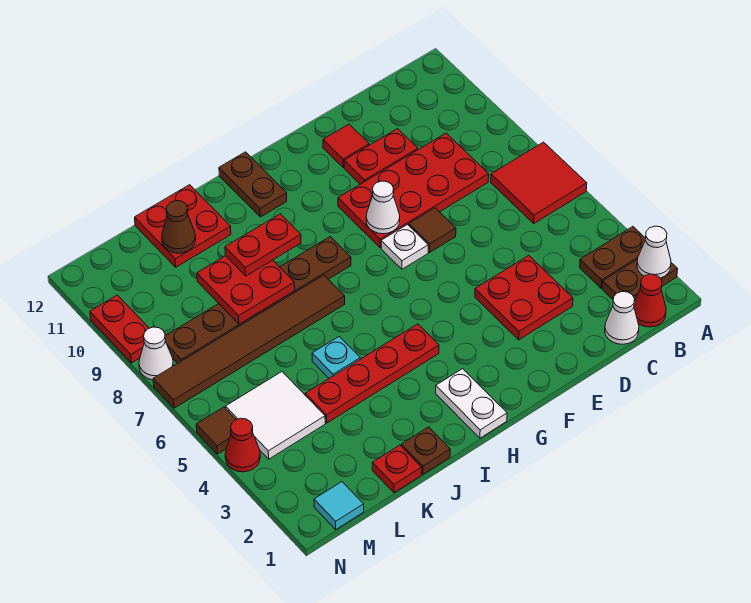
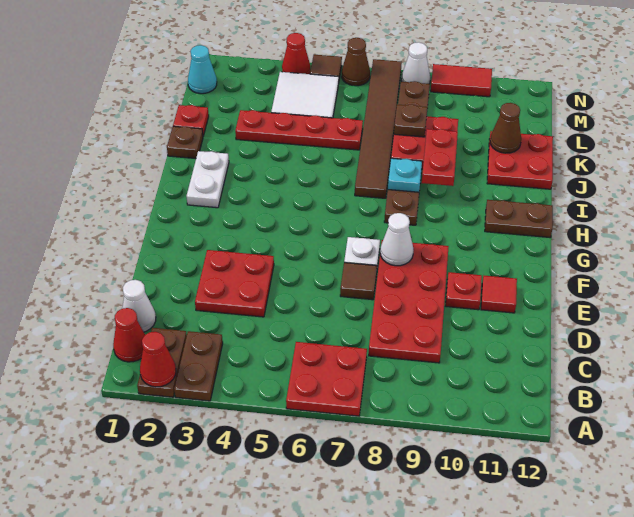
white 1x1 cone [637,226,671,278] -> red 1x1 cone [140,332,176,387]
red 2x2 tile [491,142,587,223] -> red 2x2 plate [286,342,367,416]
red 1x2 plate [344,129,418,184] -> red 1x1 plate [446,272,482,310]
white 1x2 plate [436,369,507,438] -> white 1x2 plate turned to [186,151,229,208]
red 1x4 plate [305,324,439,423] -> red 1x4 plate turned to [235,110,363,150]
cyan 1x1 plate [312,337,360,378] -> cyan 1x1 plate moved to [388,158,422,192]
none -> brown 1x1 plate [394,104,427,137]
cyan 1x1 tile [314,482,364,530] -> cyan 1x1 cone [188,45,217,94]
none -> brown 1x1 cone [342,38,370,86]
red 1x2 plate [90,295,149,363] -> red 1x2 tile [431,64,492,97]

